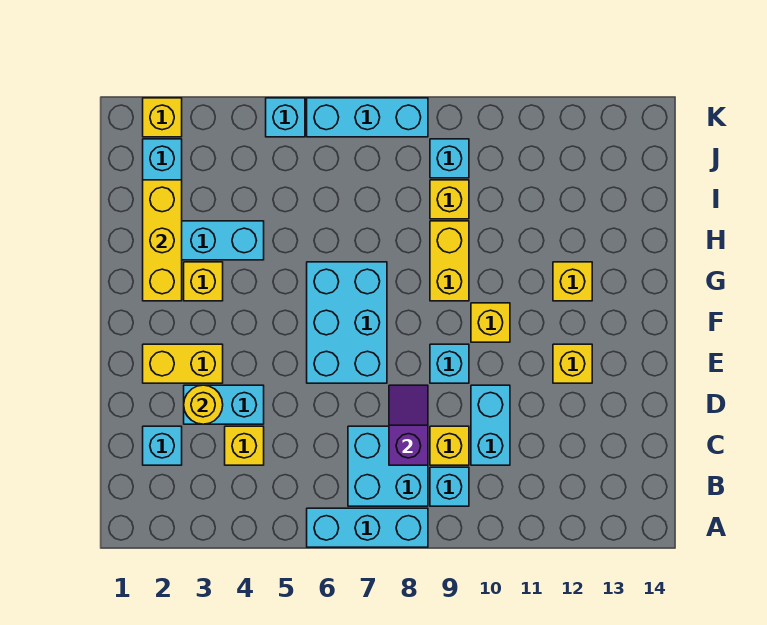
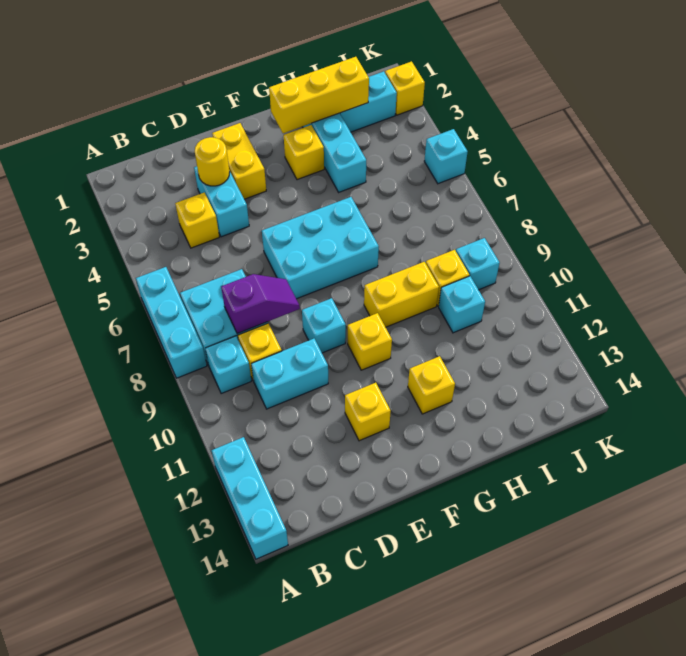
cyan 1x1 brick [143,426,182,465] -> cyan 1x1 brick moved to [439,276,485,333]
cyan 1x3 brick [307,98,428,137] -> cyan 1x3 brick moved to [212,437,288,559]

